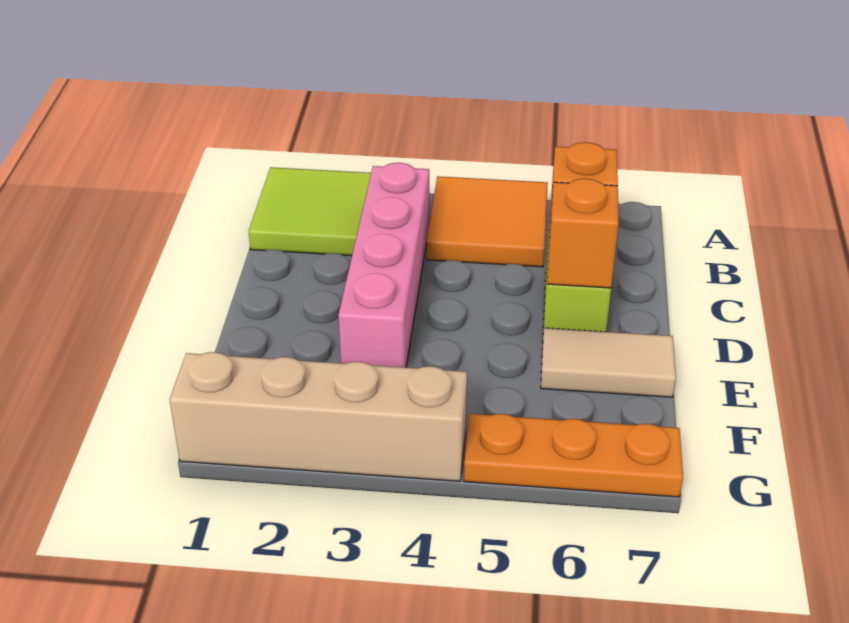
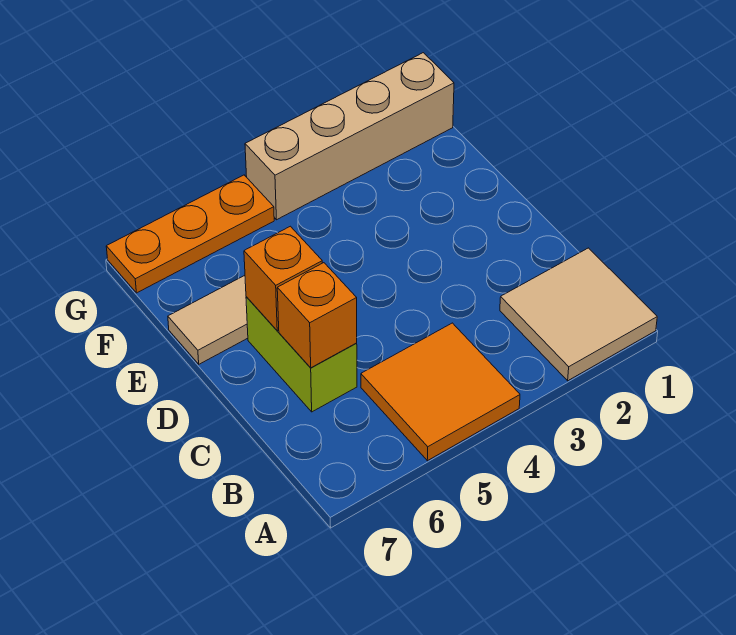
lime 2x2 tile [249,167,371,256] -> tan 2x2 tile [500,248,657,381]
pink 1x4 brick [338,163,429,368] -> none

